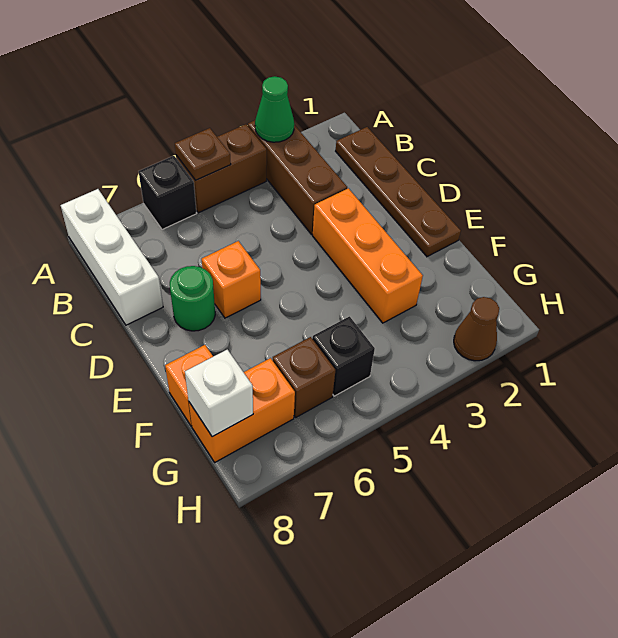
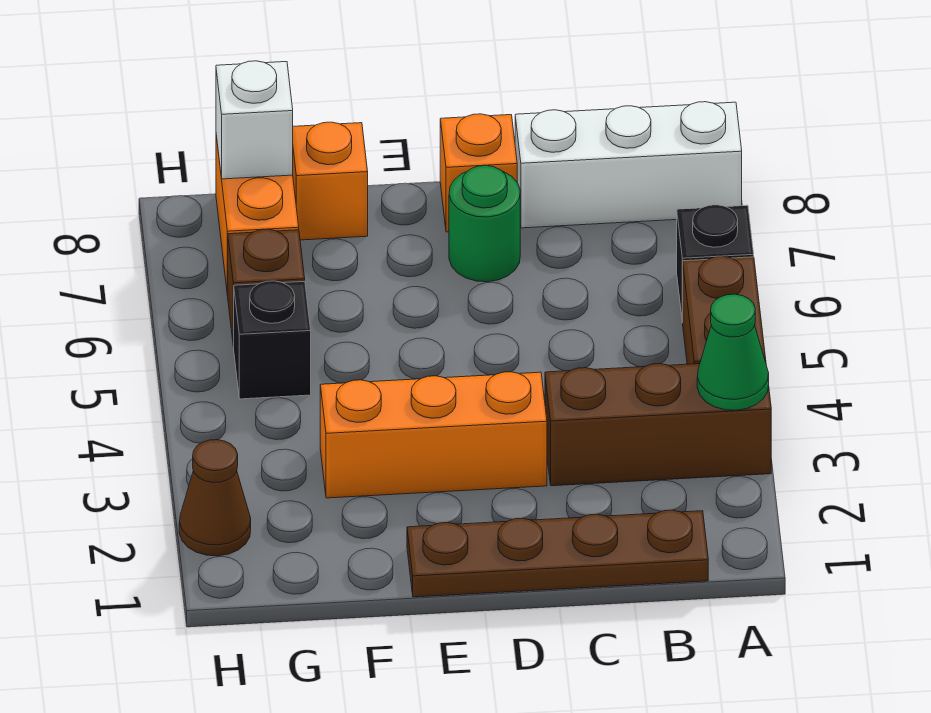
brown 1x1 plate [175,128,231,180] -> none
orange 1x1 brick [202,241,261,318] -> orange 1x1 brick moved to [440,114,517,232]

